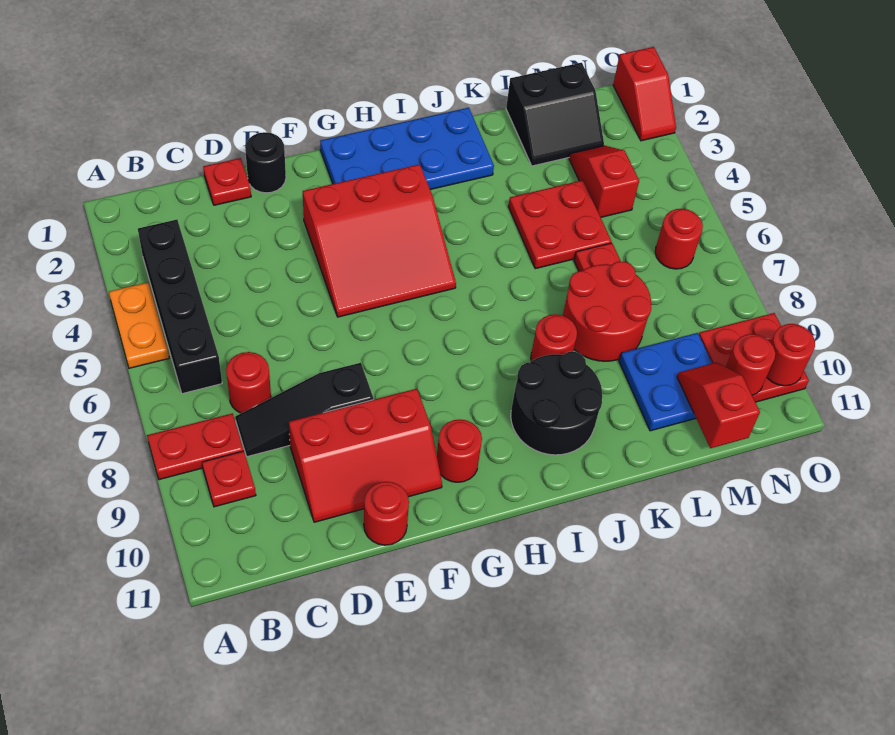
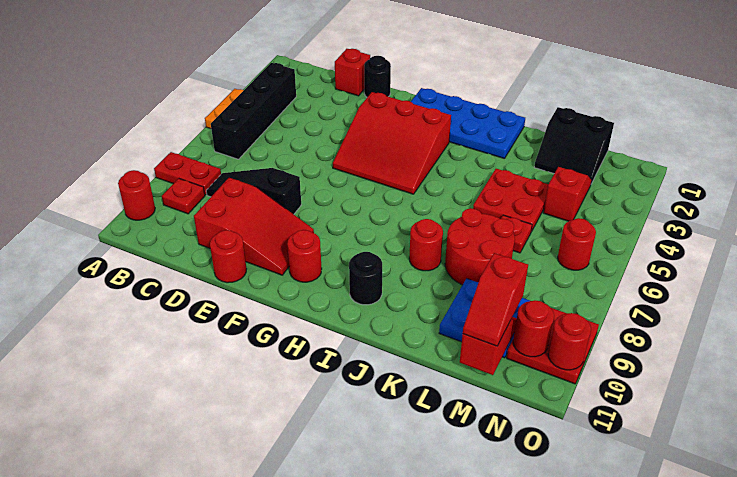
red 1x1 round brick [226,352,271,413] -> red 1x1 round brick moved to [118,170,155,220]
red 1x1 plate [203,158,251,205] -> red 1x1 brick [335,49,370,96]
red 2x3 slope [289,389,442,522] -> red 2x3 slope turned to [194,178,314,275]
black 2x2 round brick [511,352,602,455] -> black 1x1 round brick [349,252,382,305]
red 1x2 slope [613,47,676,141] -> red 1x2 slope moved to [463,253,528,346]

